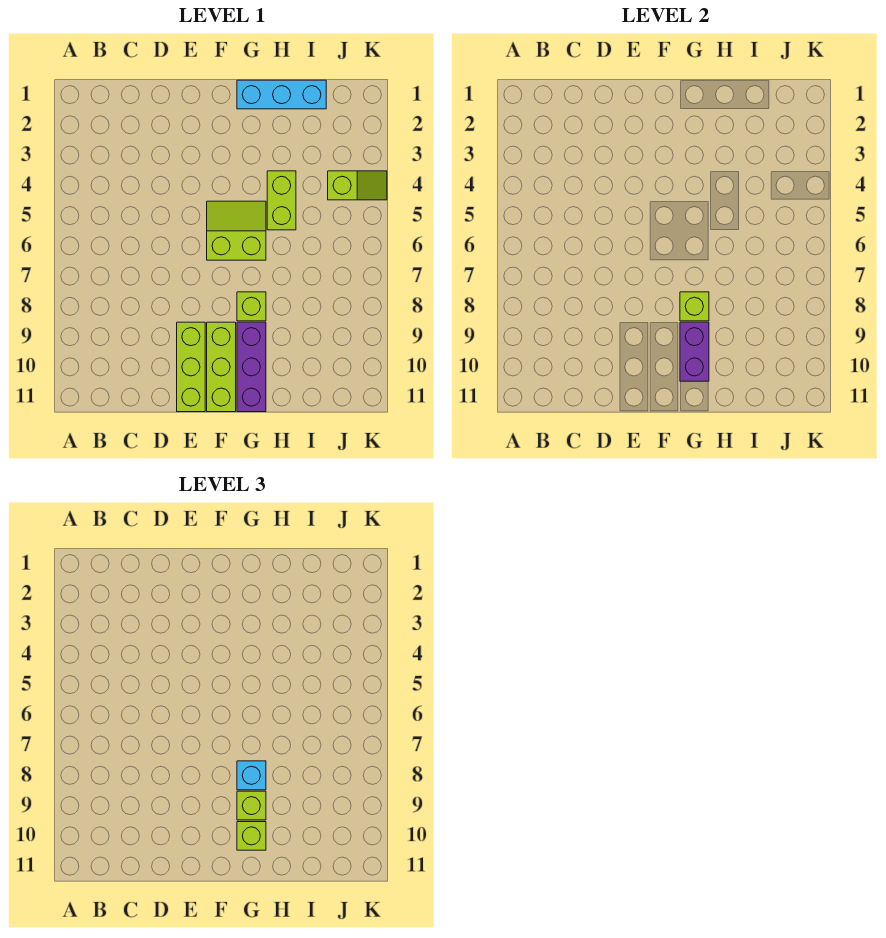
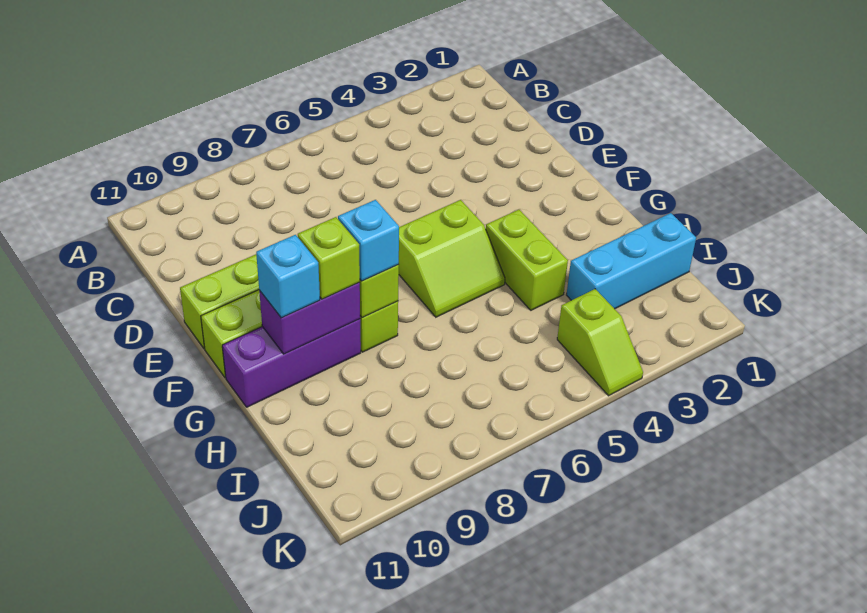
lime 2x2 slope [207,201,266,260] -> lime 2x2 slope turned to [398,200,505,317]
cyan 1x3 brick [237,80,326,109] -> cyan 1x3 brick turned to [567,213,696,309]
lime 1x1 brick [237,822,266,850] -> cyan 1x1 brick [256,235,320,318]
lime 1x2 brick [267,171,296,230] -> lime 1x2 brick turned to [486,210,568,310]

